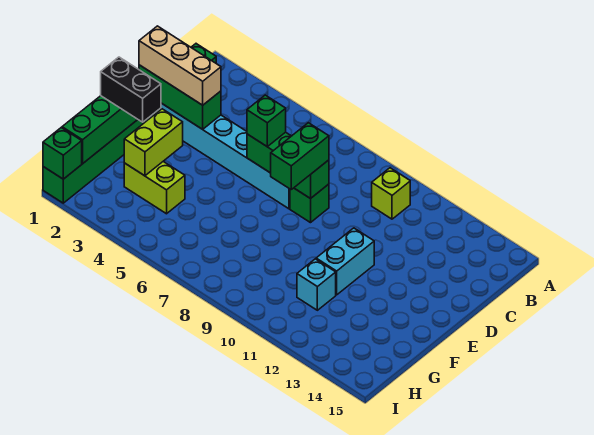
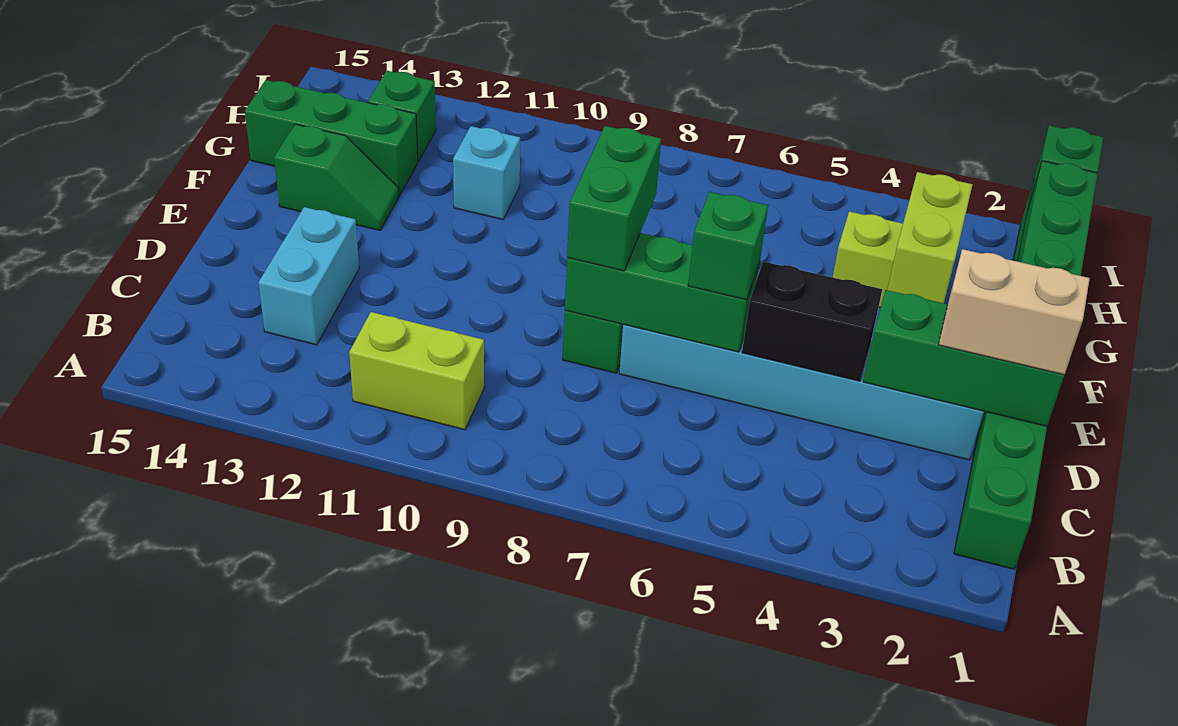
lime 1x1 brick [372,168,410,219] -> lime 1x2 brick [349,312,484,430]
tan 1x3 brick [139,26,221,105] -> tan 1x2 brick [938,249,1090,375]
cyan 1x2 brick [316,228,374,295] -> cyan 1x2 brick moved to [258,207,359,345]
black 1x2 brick [101,57,161,122] -> black 1x2 brick moved to [742,262,882,381]
none -> green 1x2 slope [274,124,399,230]
none -> green 1x3 brick [245,80,418,195]
none -> green 1x1 brick [368,71,436,162]

